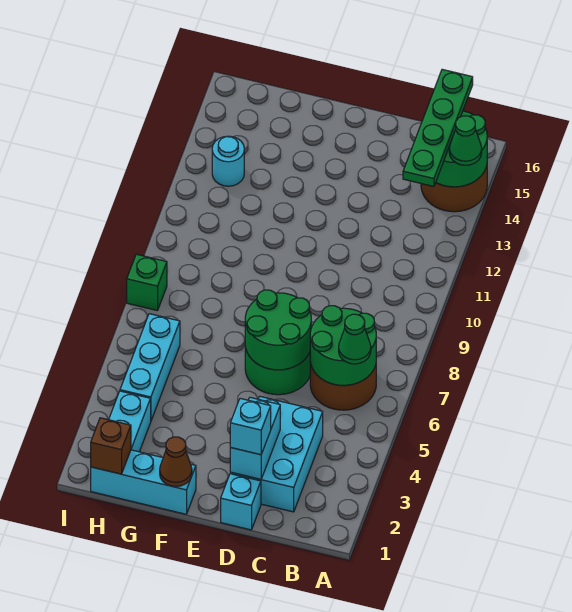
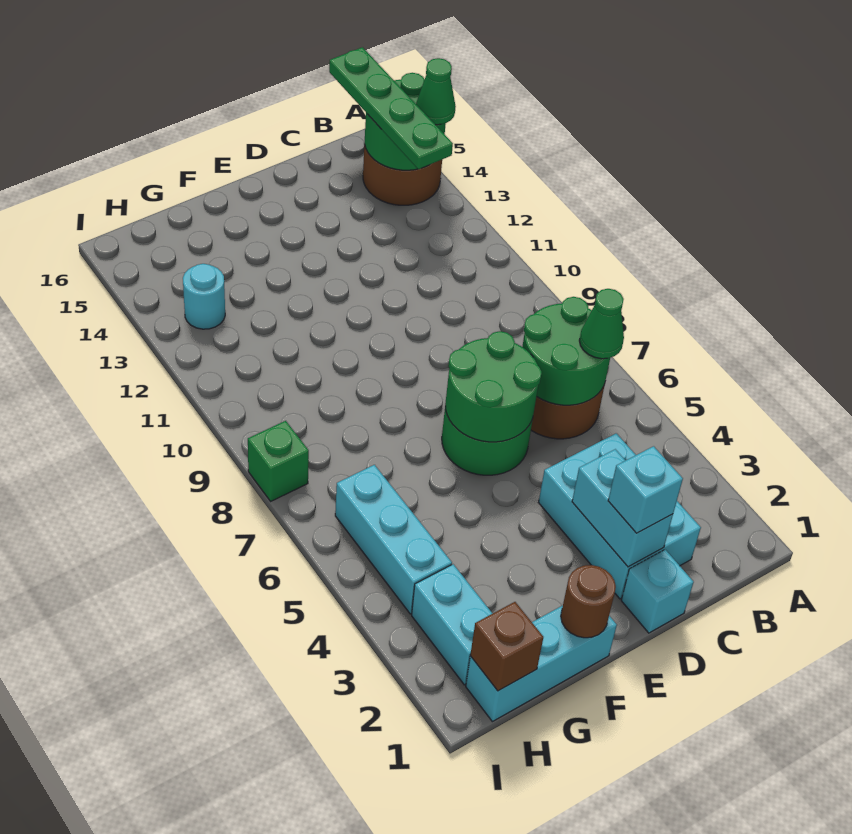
brown 1x1 cone [160,437,192,487] -> brown 1x1 round brick [561,565,616,638]

